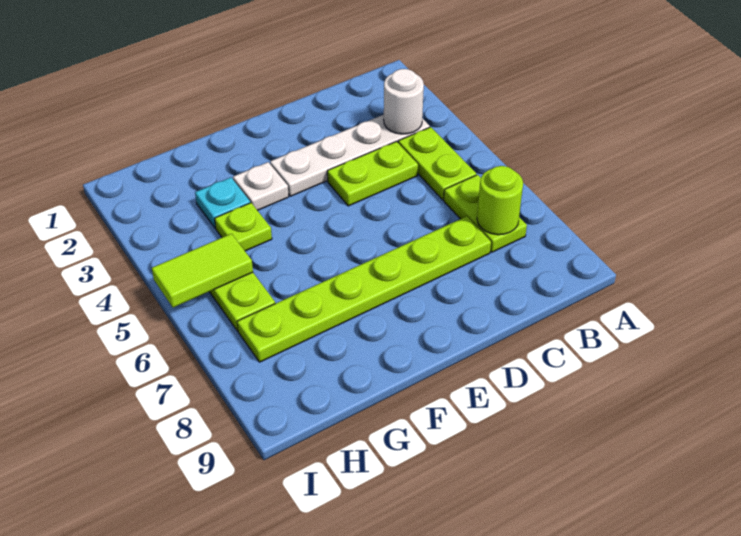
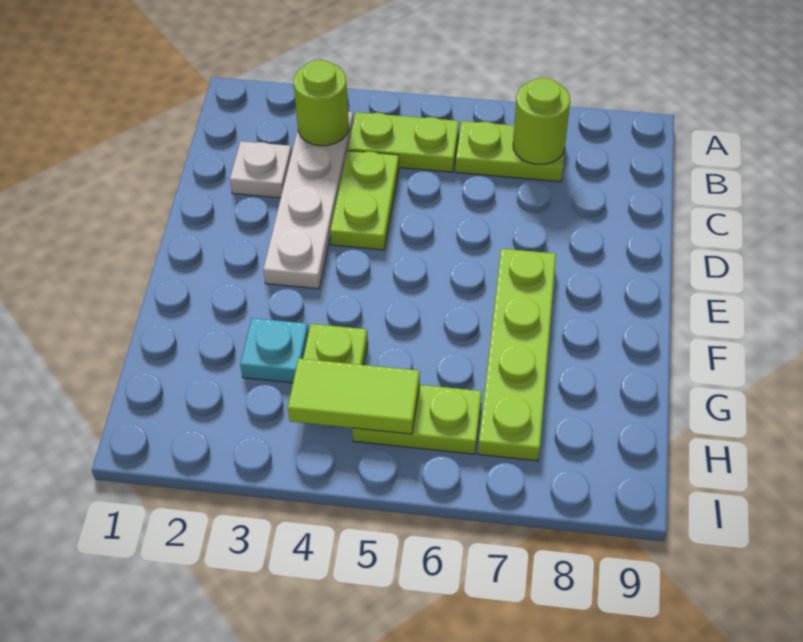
white 1x1 round brick [384,69,424,134] -> lime 1x1 round brick [294,60,349,146]
lime 1x6 plate [237,216,491,362] -> lime 1x4 plate [478,249,556,461]
white 1x1 plate [233,162,289,210] -> white 1x1 plate moved to [230,141,292,198]
lime 1x2 tile [152,234,253,308] -> lime 1x2 tile turned to [288,359,420,434]

